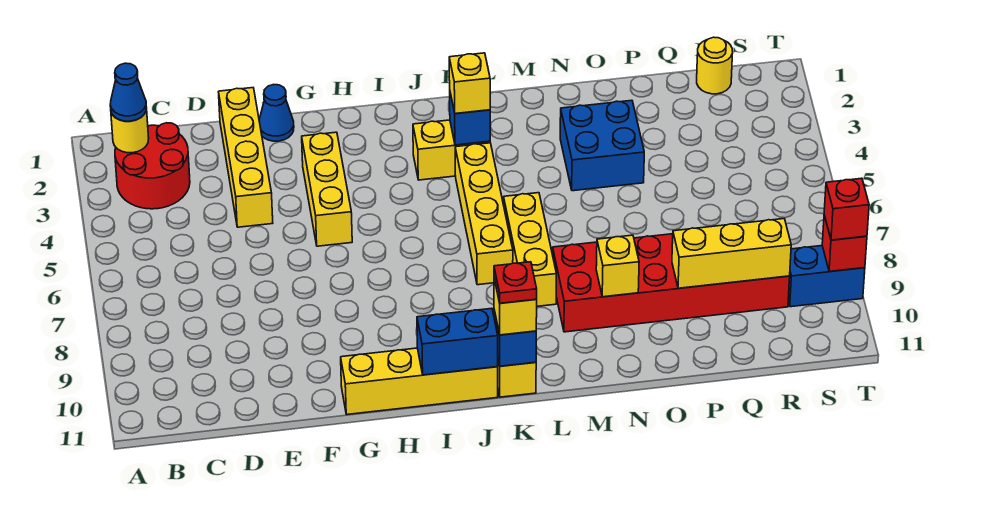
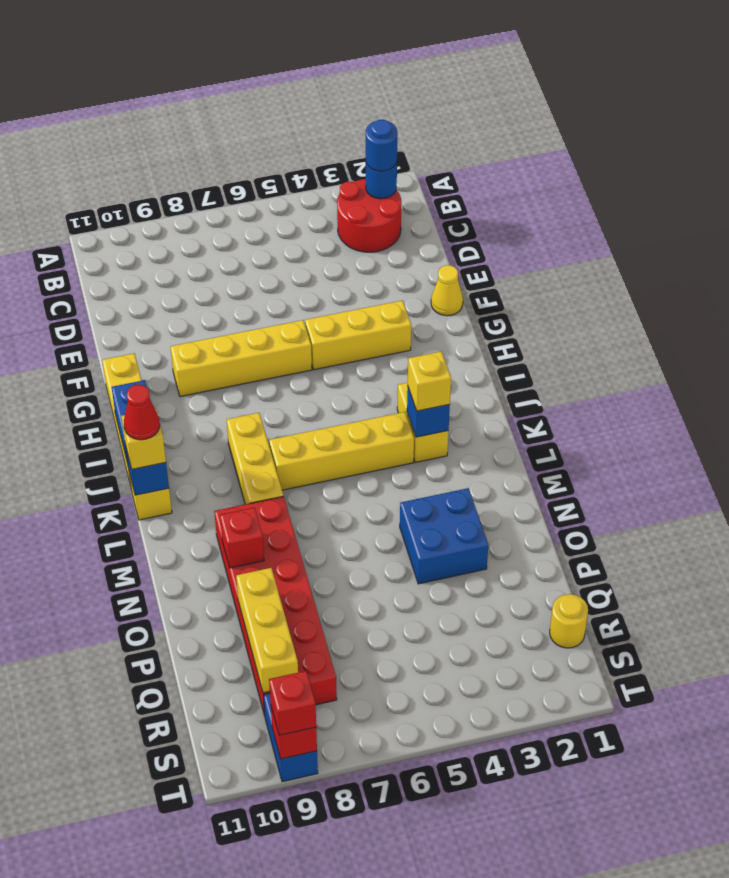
yellow 1x1 round brick [111,108,149,153] -> blue 1x1 round brick [366,163,397,199]
blue 1x1 cone [110,63,146,121] -> blue 1x1 round brick [366,120,398,171]
yellow 1x4 brick [219,88,273,227] -> yellow 1x4 brick moved to [171,320,312,397]
blue 1x1 cone [259,85,294,141] -> yellow 1x1 cone [431,265,463,316]
red 1x1 plate [494,262,537,303] -> red 1x1 cone [124,385,160,440]
yellow 1x3 brick [504,193,556,306] -> yellow 1x3 brick turned to [227,413,283,504]
yellow 1x1 brick [596,235,639,297] -> red 1x1 brick [220,508,264,568]

